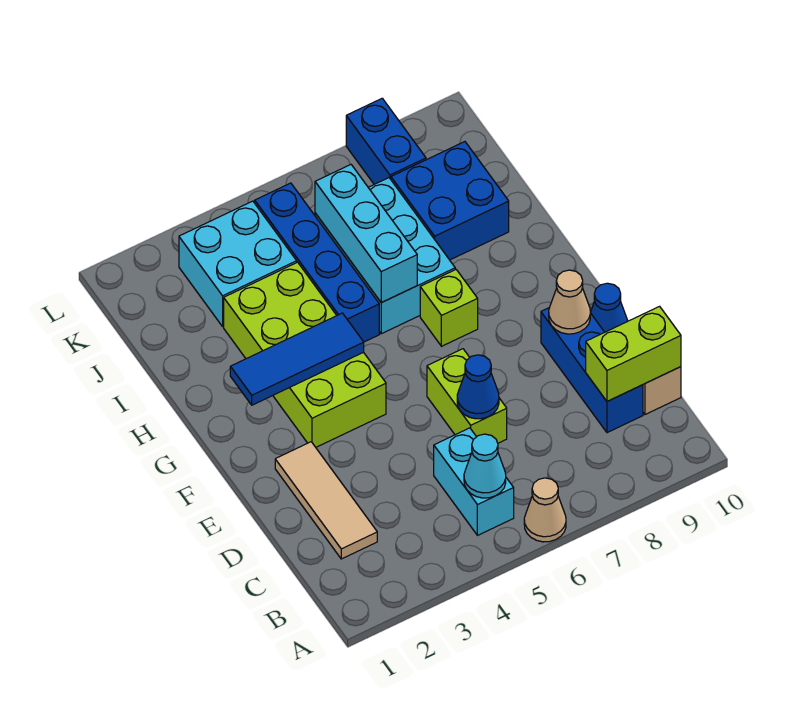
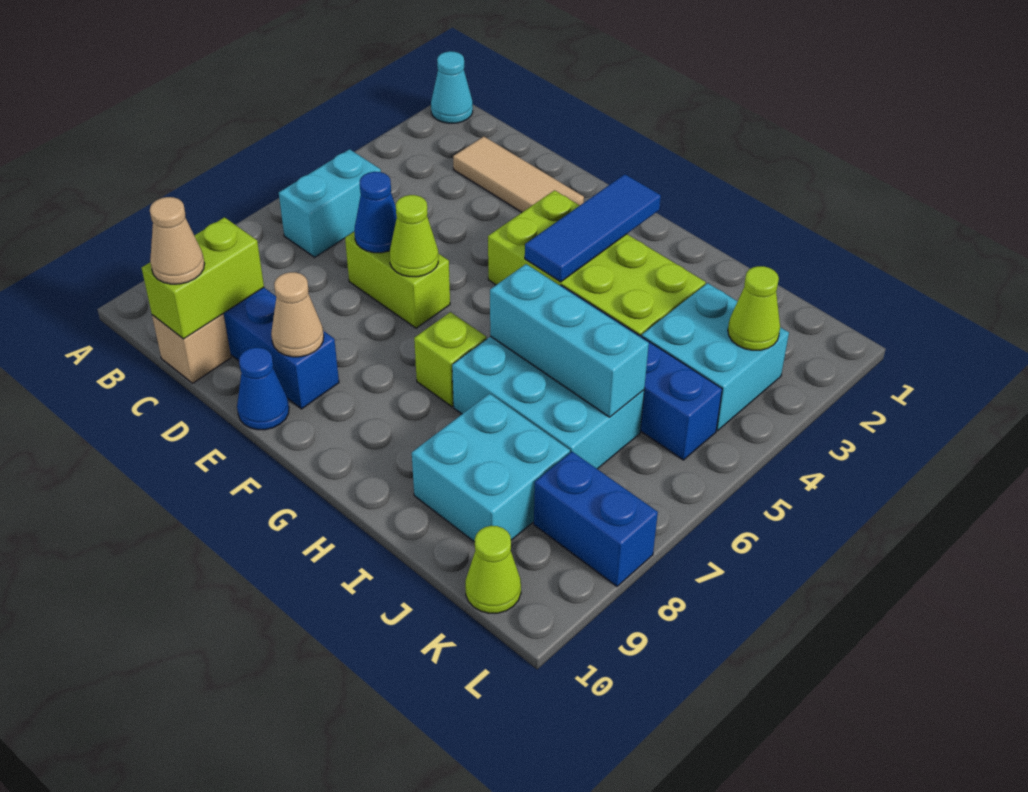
tan 1x1 cone [524,478,566,542] -> tan 1x1 cone moved to [150,197,205,284]
cyan 1x2 brick [434,428,514,535] -> cyan 1x2 brick turned to [279,149,381,257]
cyan 1x1 cone [464,434,506,498] -> cyan 1x1 cone moved to [431,51,473,123]
none -> lime 1x1 cone [390,195,438,277]
blue 2x2 brick [391,142,509,260] -> cyan 2x2 brick [412,393,570,542]
none -> lime 1x1 cone [728,266,780,350]
none -> lime 1x1 cone [465,526,521,613]

